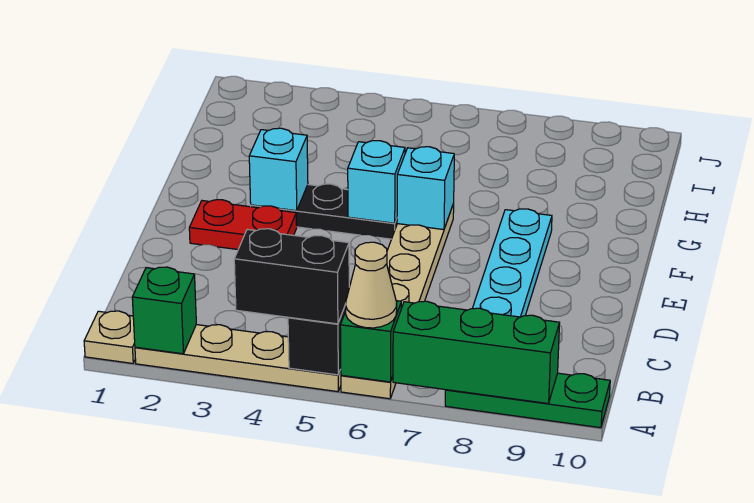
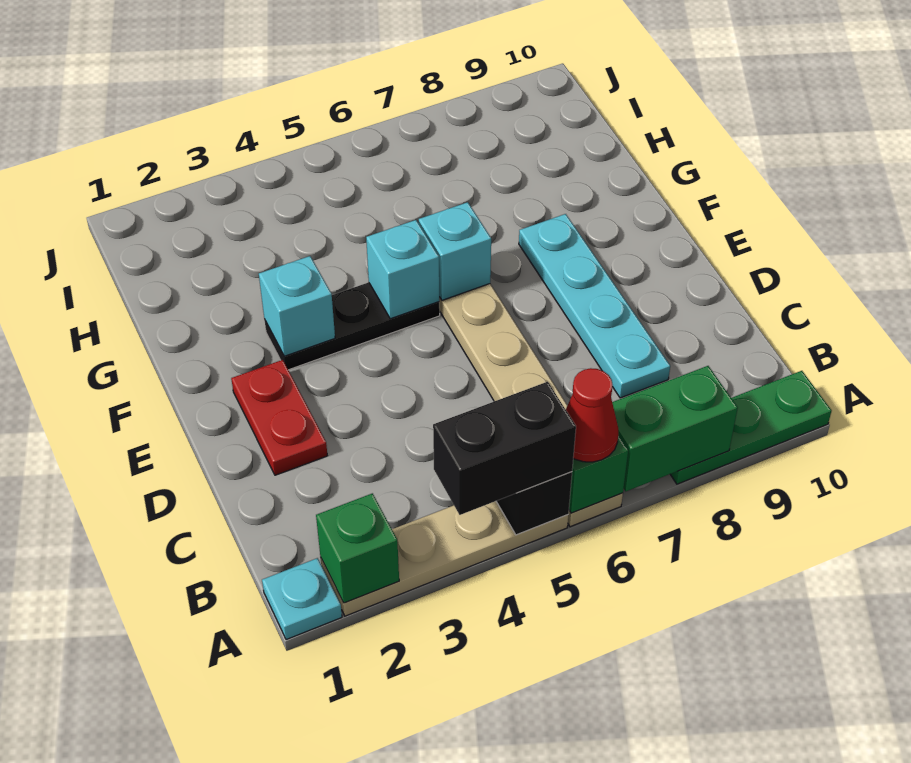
tan 1x1 plate [84,311,135,363] -> cyan 1x1 plate [262,558,342,640]
tan 1x1 cone [345,242,397,328] -> red 1x1 cone [566,368,618,462]
green 1x3 brick [393,301,560,403] -> green 1x2 brick [612,366,738,491]
red 1x2 plate [189,200,297,250] -> red 1x2 plate turned to [231,360,327,475]

